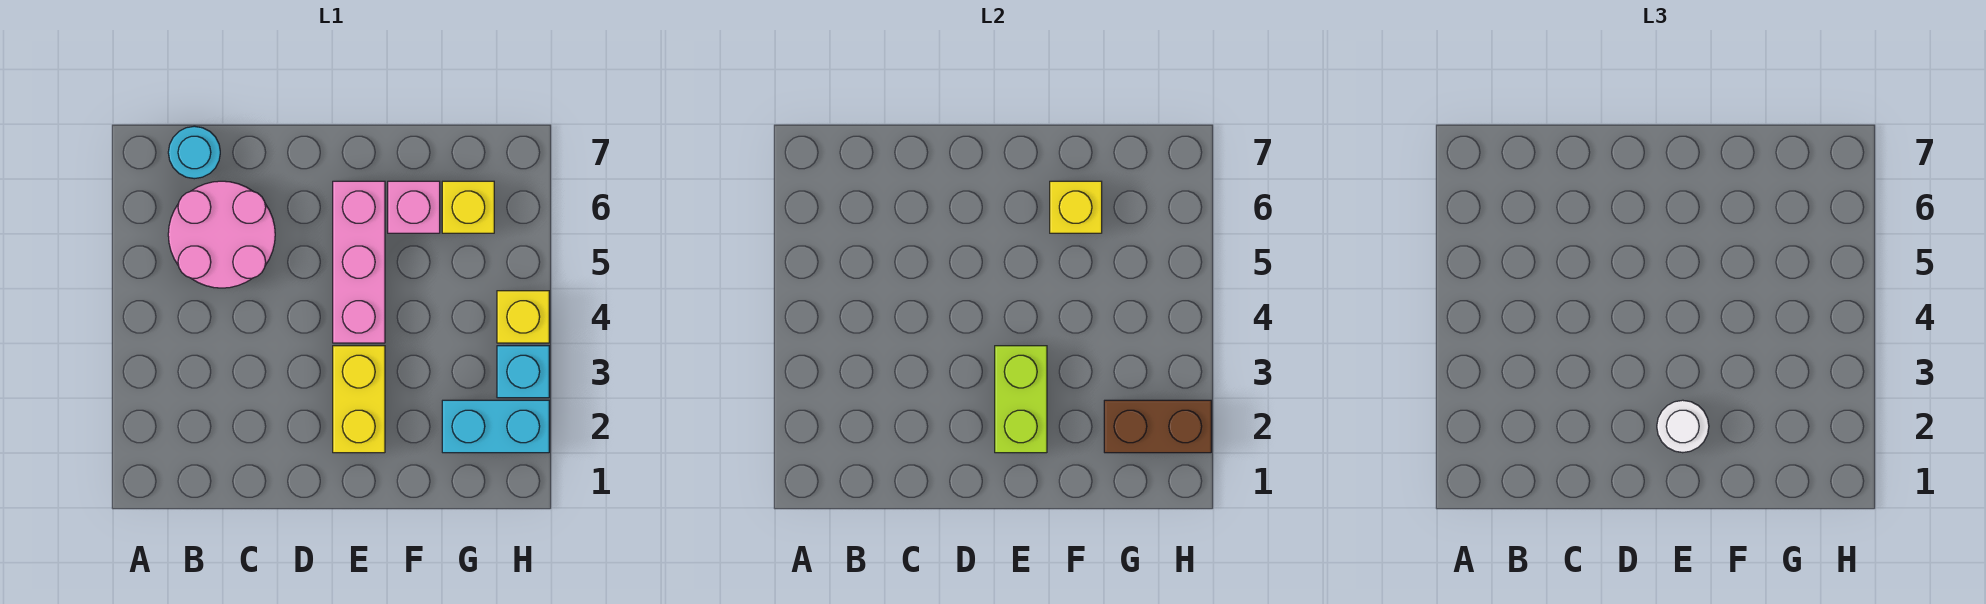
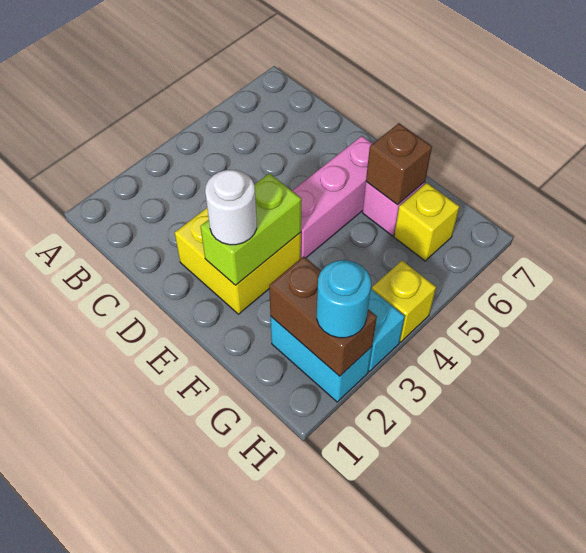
pink 2x2 round brick [168,181,275,288] -> none
cyan 1x1 round brick [168,126,220,179] -> cyan 1x1 round brick moved to [317,260,371,338]
yellow 1x2 brick [333,346,385,453] -> yellow 2x2 brick [175,208,301,314]
yellow 1x1 brick [1050,181,1102,233] -> brown 1x1 brick [366,123,432,205]

